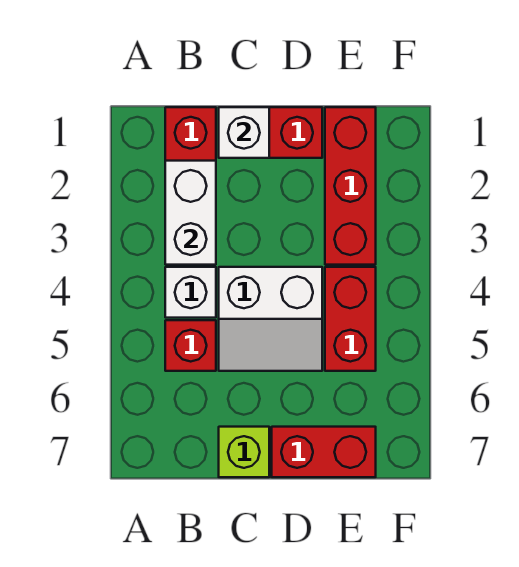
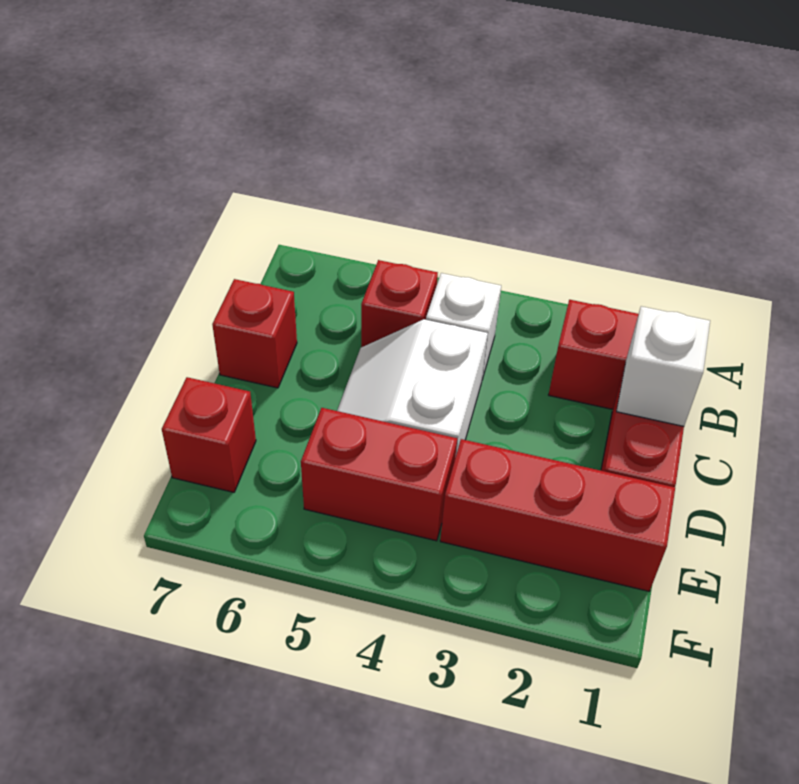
white 1x2 brick [165,161,216,265] -> none
lime 1x1 brick [219,427,269,477] -> red 1x1 brick [212,279,297,388]
red 1x2 brick [272,427,376,477] -> red 1x1 brick [162,377,256,492]

